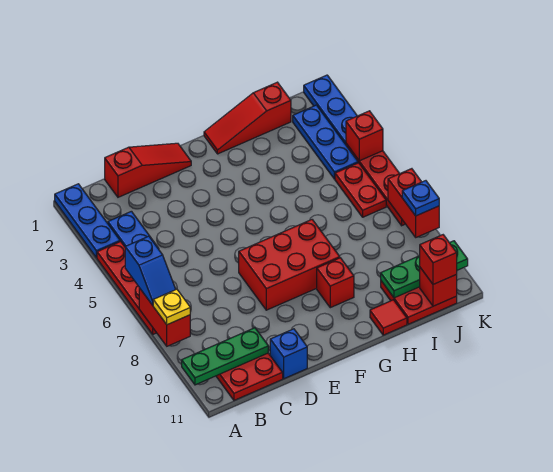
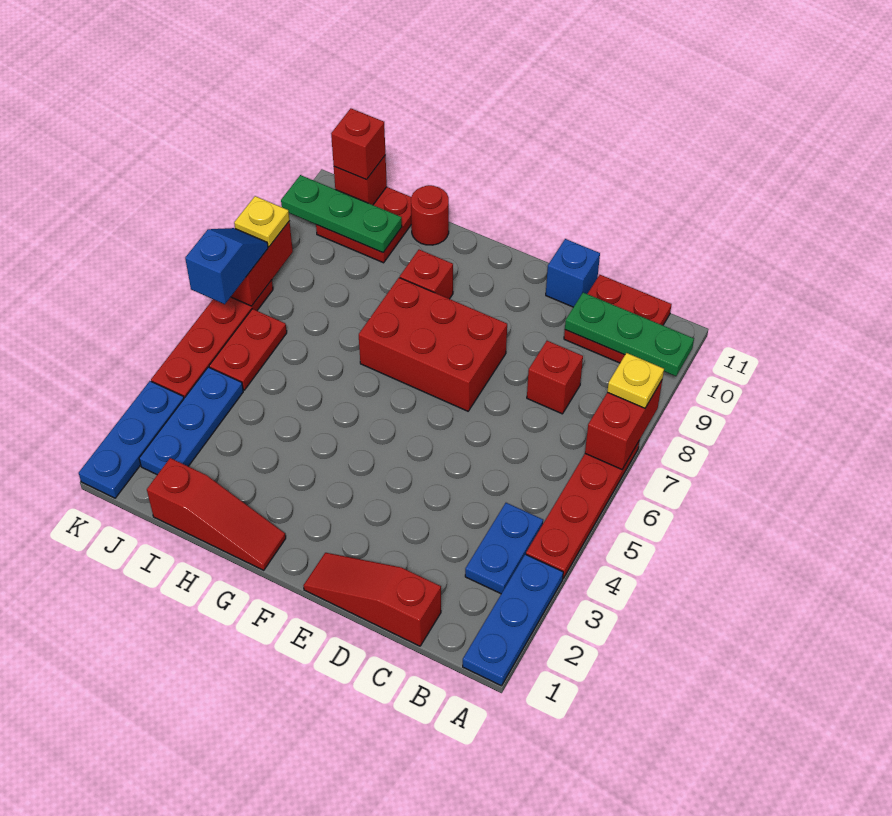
blue 1x2 slope [125,236,176,305] -> blue 1x2 slope moved to [185,228,268,304]
red 1x1 tile [370,300,407,335] -> red 1x1 round brick [411,185,449,245]
red 1x1 brick [346,111,383,161] -> red 1x1 brick moved to [527,341,583,414]
blue 1x1 plate [402,181,439,216] -> yellow 1x1 plate [234,196,290,247]

